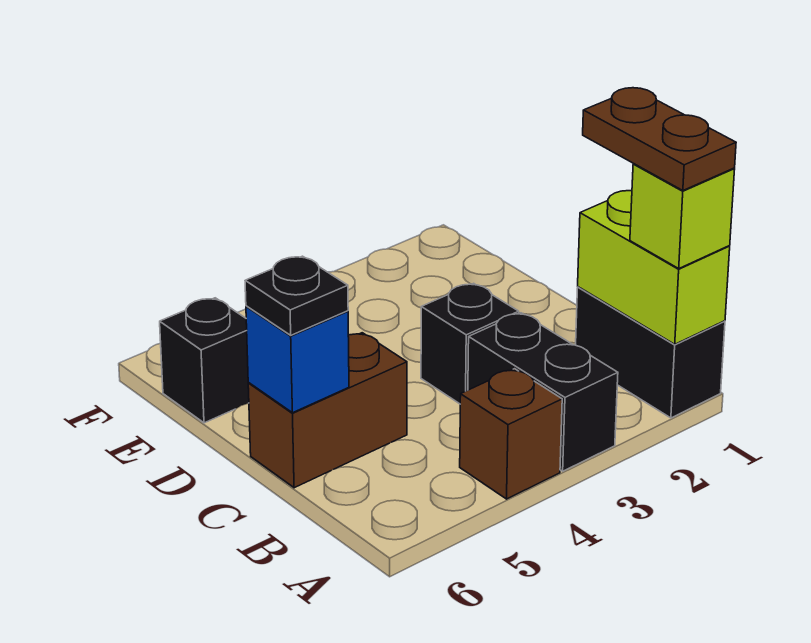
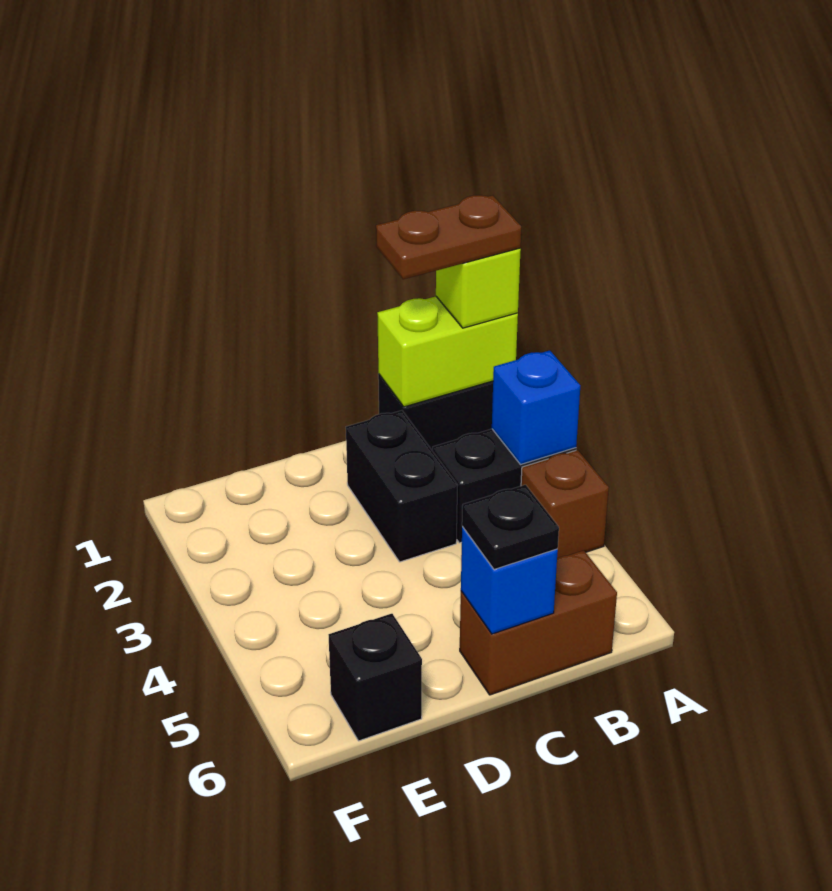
none -> blue 1x1 brick [492,350,580,465]
black 1x1 brick [421,283,519,404] -> black 1x2 brick [346,410,458,562]
brown 1x2 brick [248,333,407,488] -> brown 1x2 brick turned to [460,550,617,695]

